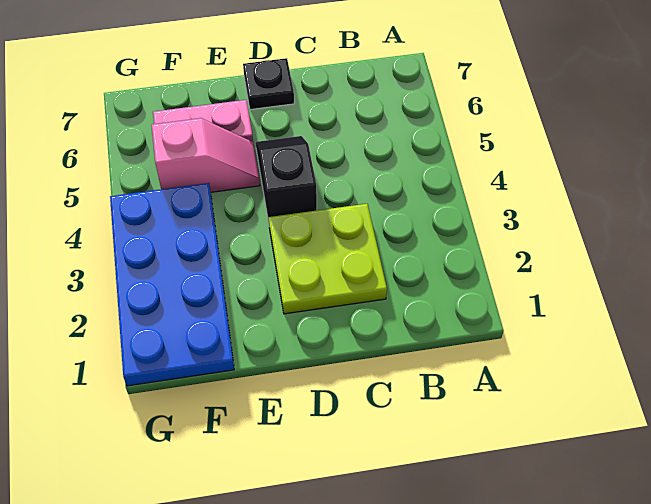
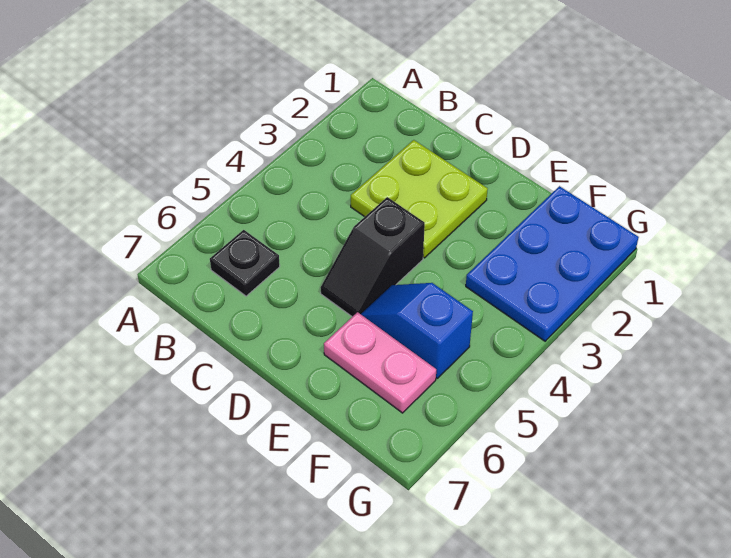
black 1x1 plate [243,58,294,110] -> black 1x1 plate moved to [210,230,280,296]
pink 1x2 slope [152,118,260,192] -> blue 1x2 slope [361,283,473,378]
blue 2x4 plate [110,183,234,386] -> blue 2x3 plate [466,186,639,341]

